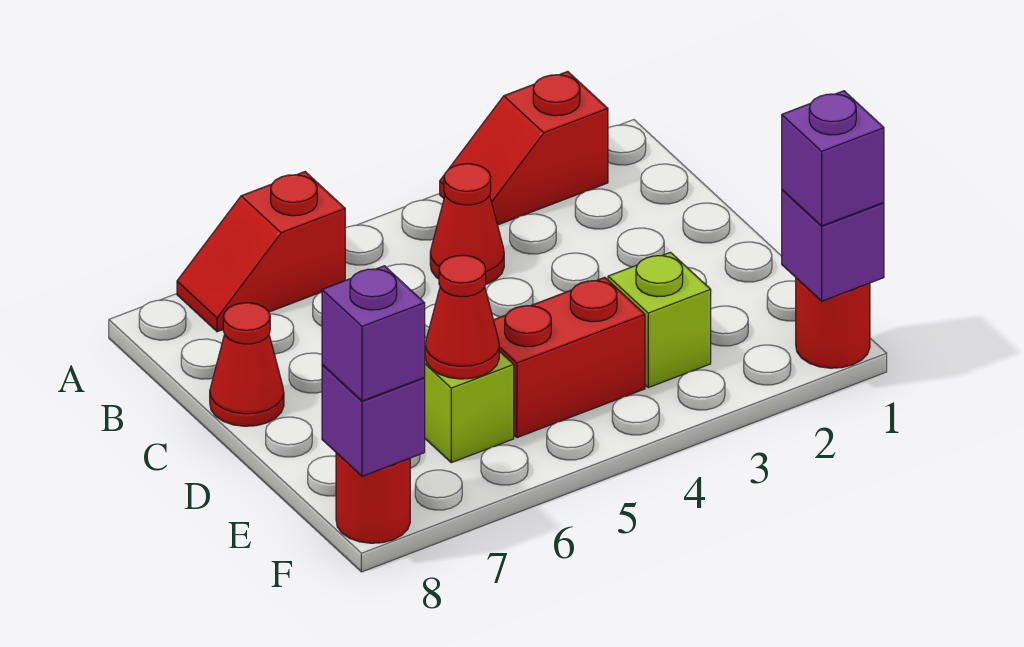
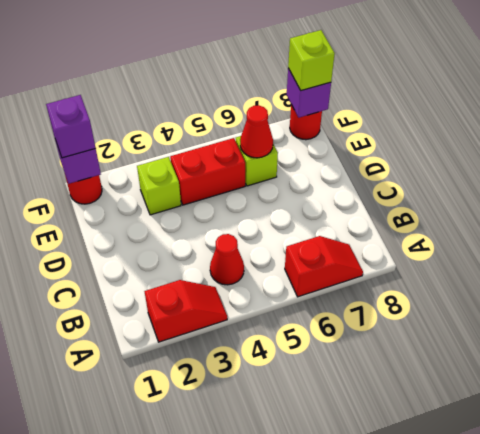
red 1x1 cone [210,303,284,426] -> none
purple 1x1 brick [322,266,425,401] -> lime 1x1 brick [288,30,335,91]

